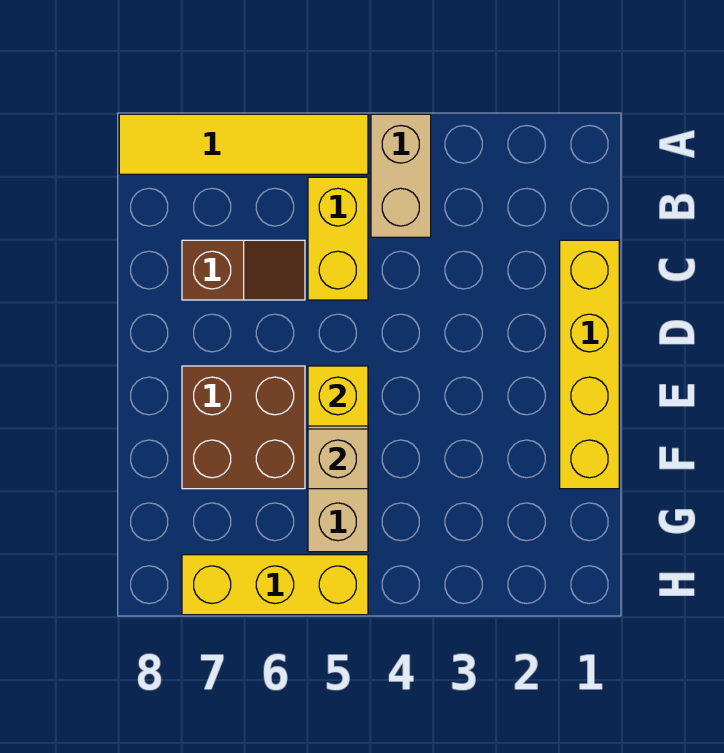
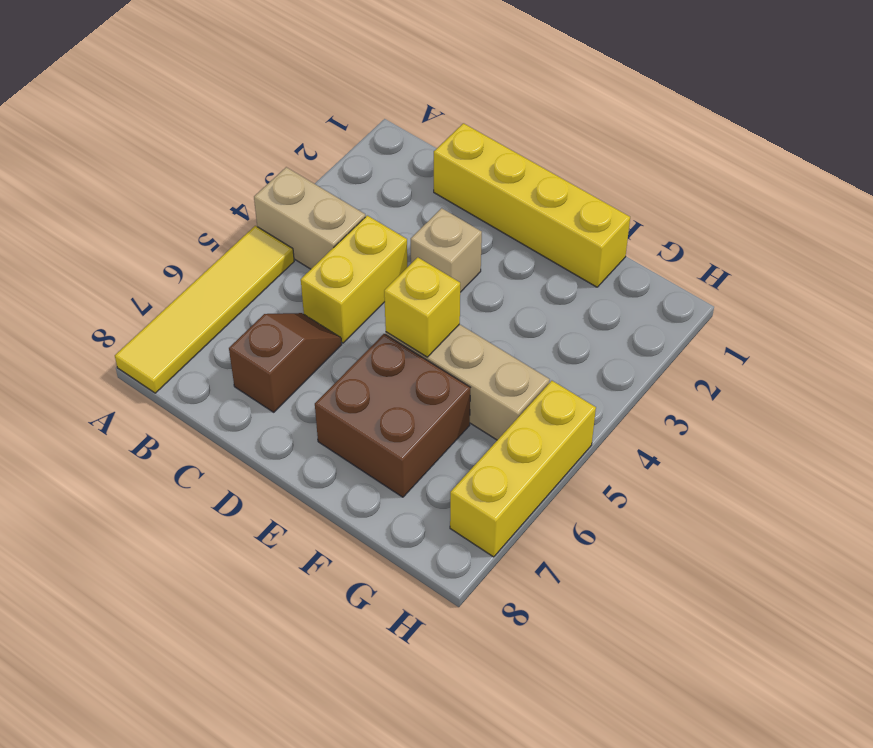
yellow 1x2 brick [308,177,368,300] -> yellow 1x2 brick turned to [301,215,407,343]
tan 1x1 brick [308,429,368,489] -> tan 1x1 brick moved to [411,208,482,292]

